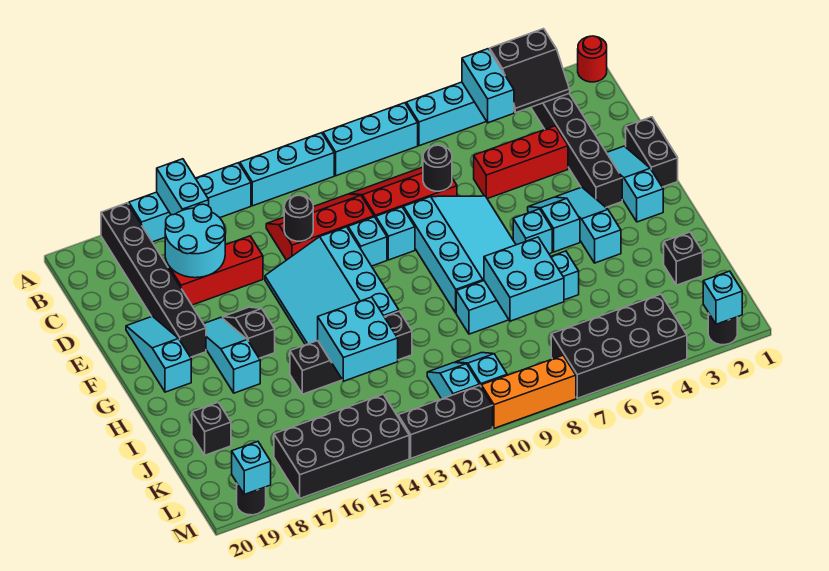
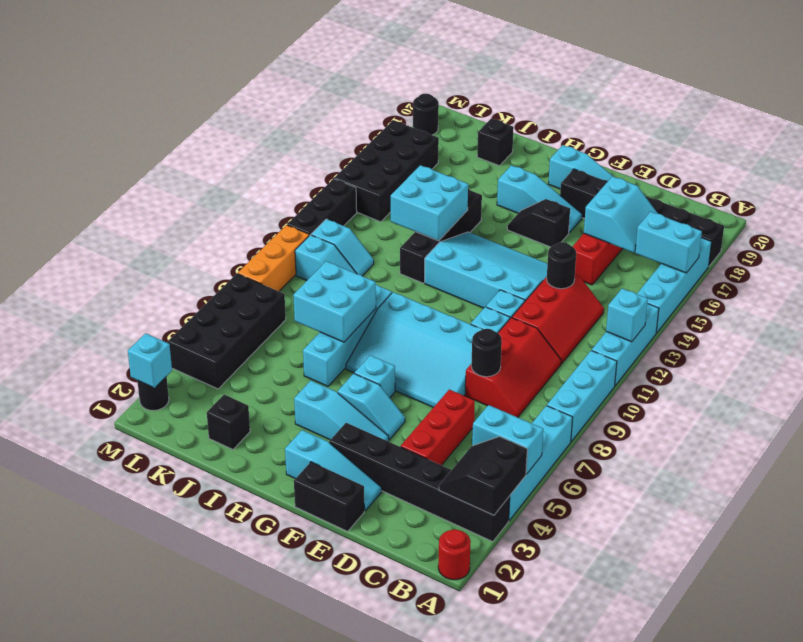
cyan 2x2 round brick [165,204,225,278] -> cyan 2x2 slope [584,176,658,253]
black 1x2 slope [223,307,275,358] -> black 1x2 slope turned to [507,199,570,247]
cyan 1x1 brick [232,441,271,494] -> cyan 1x1 brick moved to [606,288,648,342]

